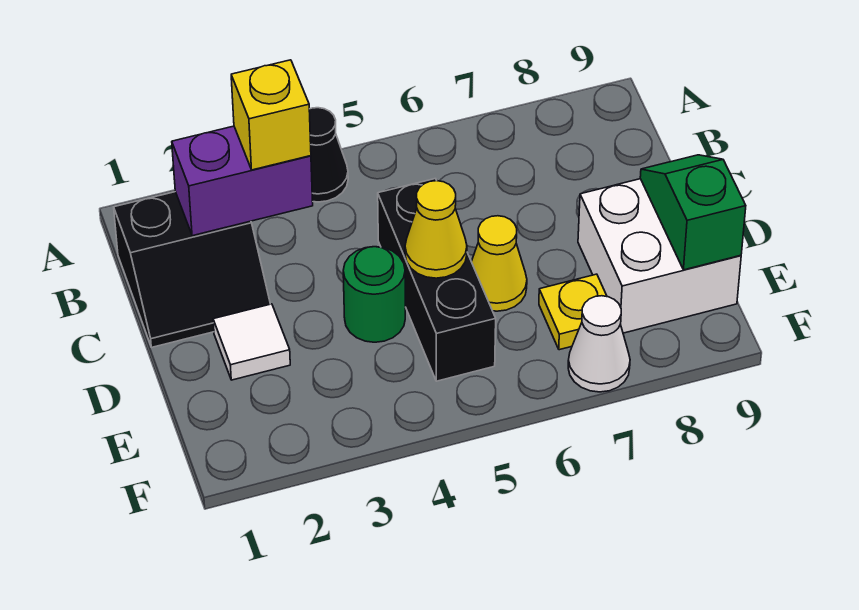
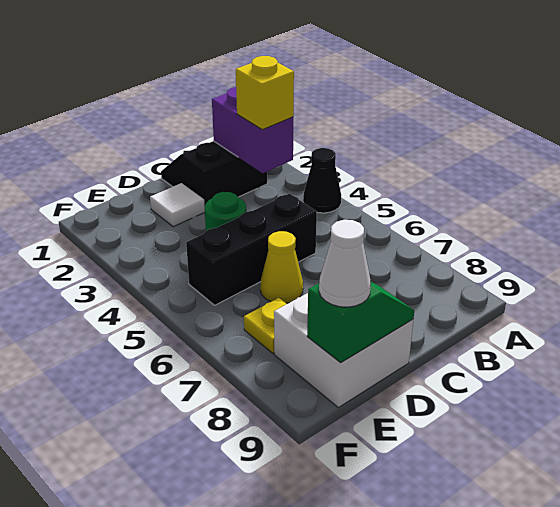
black 2x2 slope [114,192,270,347] -> black 2x2 slope turned to [161,141,267,206]
yellow 1x1 cone [405,181,467,278] -> none
white 1x1 cone [568,296,630,392] -> white 1x1 cone moved to [319,220,371,307]

